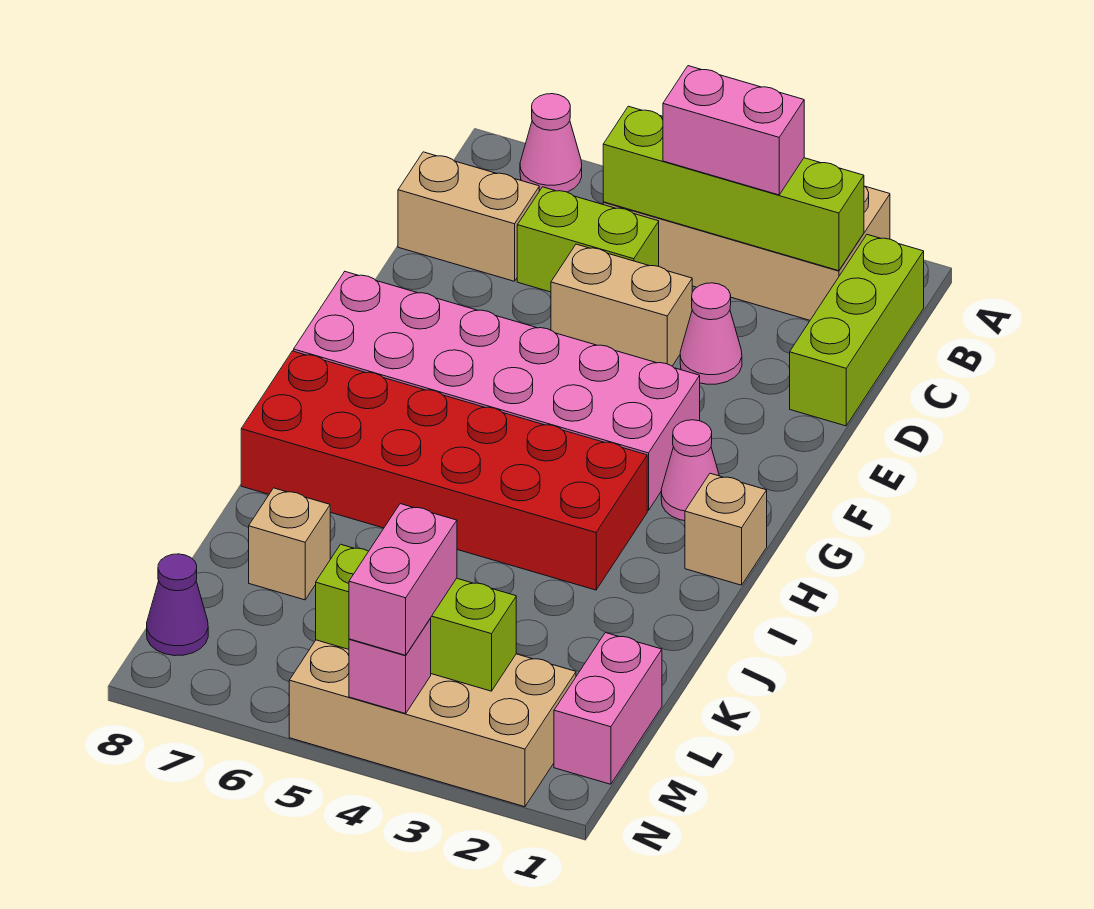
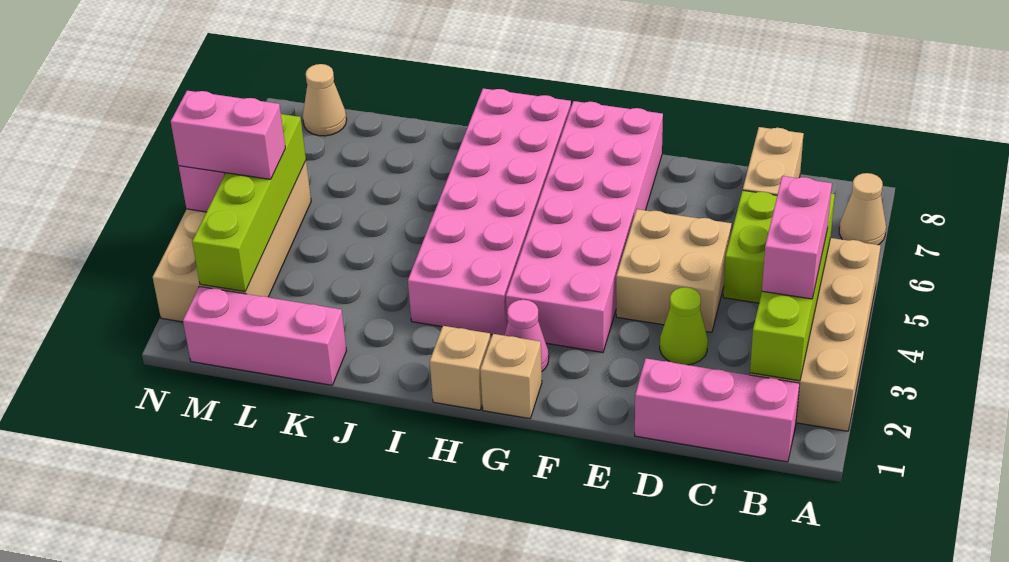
pink 1x1 cone [520,94,582,192] -> tan 1x1 cone [839,173,886,245]
lime 1x3 brick [790,235,924,426] -> pink 1x3 brick [635,358,800,462]
pink 1x1 cone [680,283,742,384] -> lime 1x1 cone [660,287,708,365]
tan 1x2 brick [551,244,692,366] -> tan 2x2 brick [616,209,731,332]
red 2x6 brick [241,351,647,590] -> pink 2x6 brick [408,88,571,336]
tan 1x1 brick [249,488,330,600] -> tan 1x1 brick moved to [480,334,542,419]
pink 1x2 brick [554,633,662,784] -> pink 1x3 brick [183,286,347,385]
lime 1x3 brick [316,544,516,691] -> lime 1x4 brick [192,114,306,291]
purple 1x1 cone [147,554,208,656] -> tan 1x1 cone [303,64,347,136]

